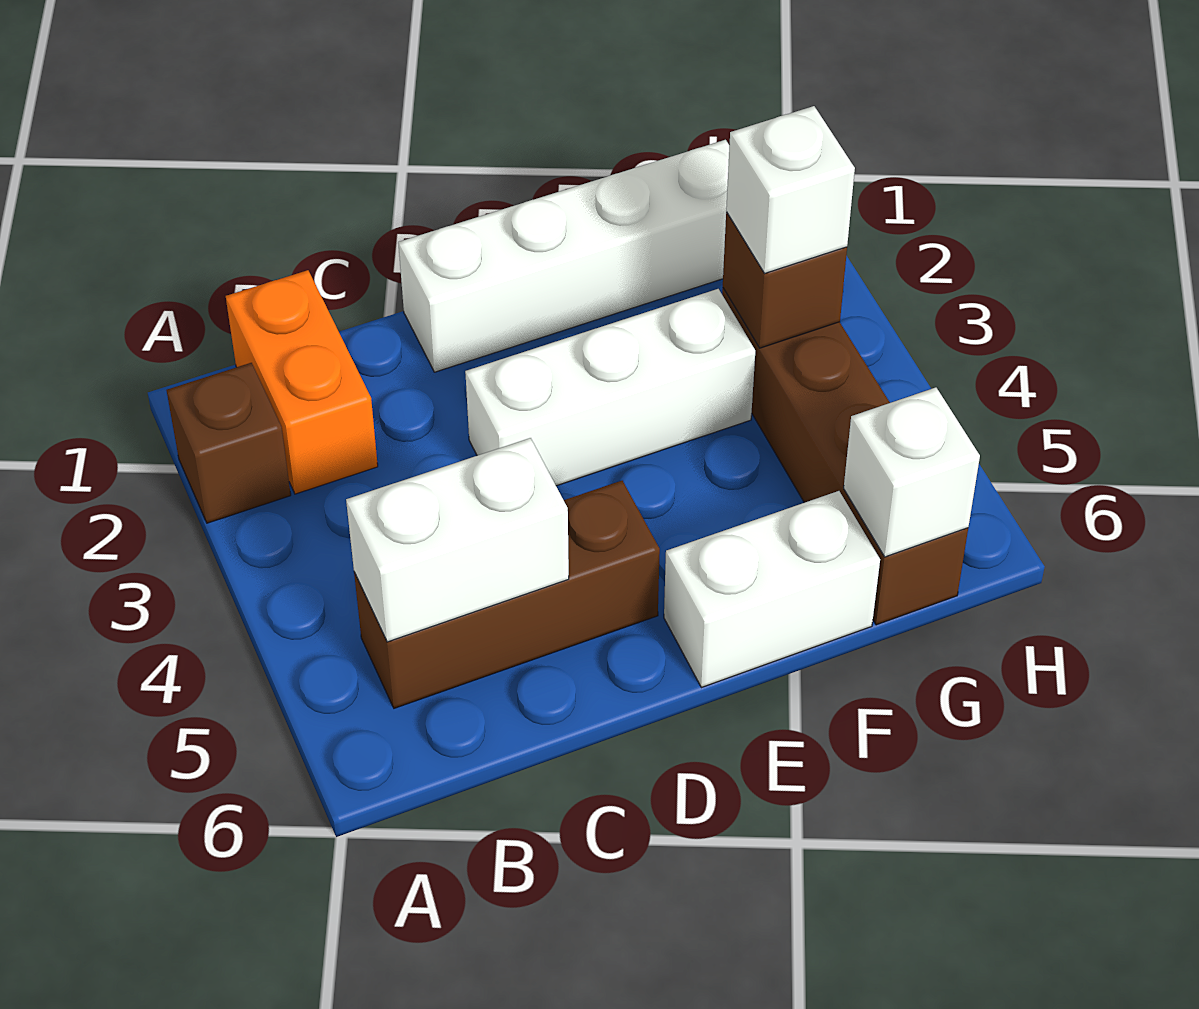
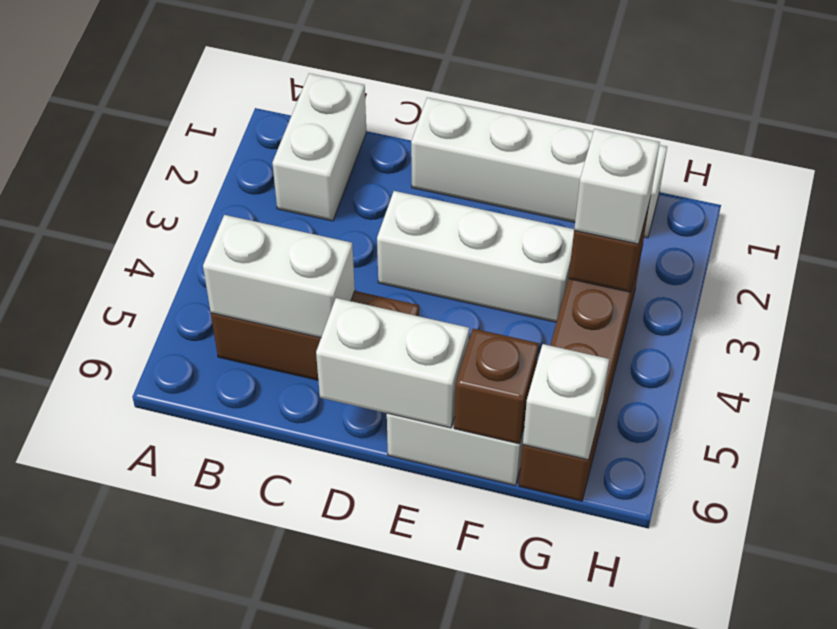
brown 1x1 brick [167,363,291,523] -> brown 1x1 brick moved to [454,329,539,444]
orange 1x2 brick [226,270,378,494] -> white 1x2 brick [272,73,366,221]
none -> white 1x2 brick [316,298,469,428]

